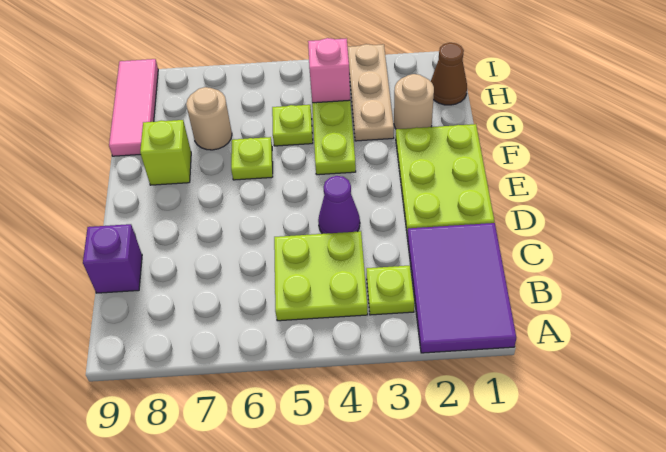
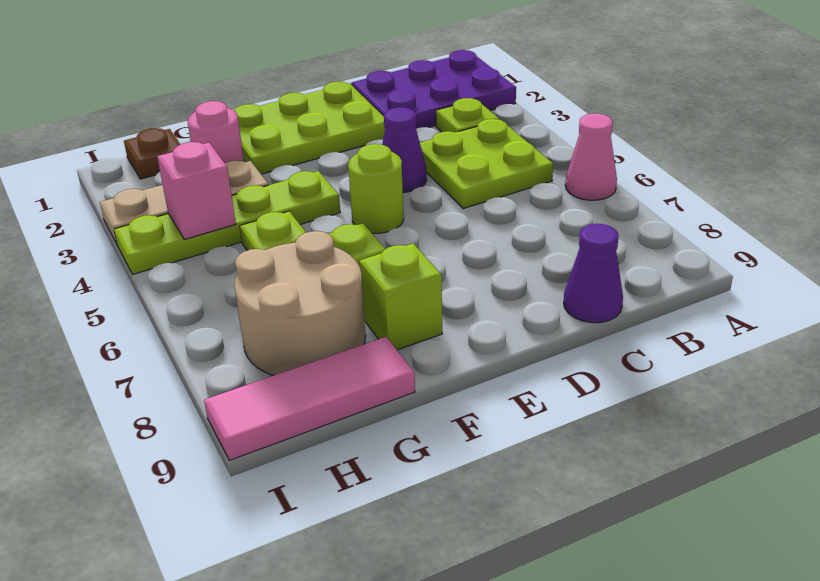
purple 2x3 tile [407,223,516,353] -> purple 2x3 plate [351,50,516,129]
none -> pink 1x1 cone [565,113,617,200]
purple 1x1 brick [83,224,142,293] -> purple 1x1 cone [564,224,623,323]
none -> lime 1x1 round brick [348,144,404,233]
tan 1x1 round brick [394,74,434,129] -> pink 1x1 round brick [187,101,244,163]
tan 1x1 round brick [186,87,232,150] -> tan 2x2 round brick [234,231,366,376]
brown 1x1 cone [431,43,467,105] -> brown 1x1 plate [124,128,180,179]

